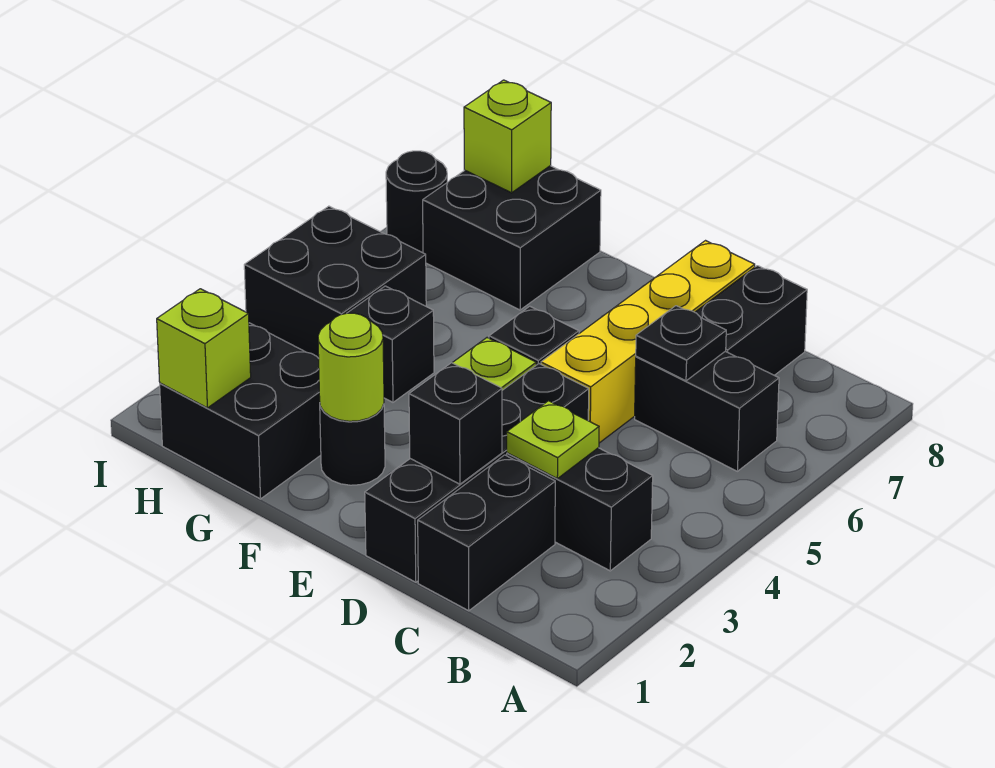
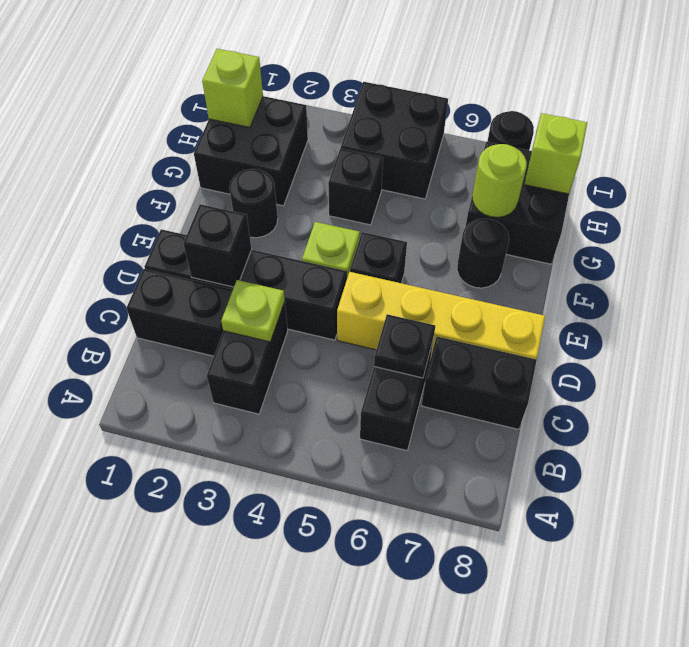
lime 1x1 round brick [318,313,384,421] -> lime 1x1 round brick moved to [472,144,527,217]
none -> black 1x1 round brick [457,218,509,288]

